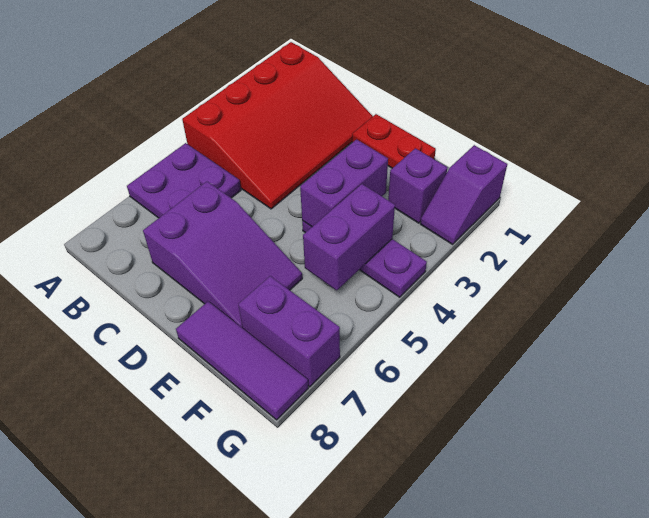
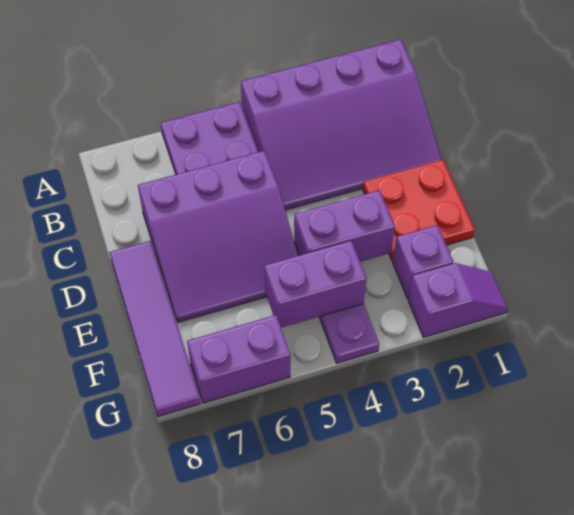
red 3x4 slope [182,42,373,209] -> purple 3x4 slope [241,39,441,210]
purple 2x3 slope [143,182,302,327] -> purple 3x3 slope [138,151,298,322]
red 1x2 plate [352,114,436,168] -> red 2x2 plate [363,160,475,261]
purple 1x3 tile [176,301,308,420] -> purple 1x4 tile [109,241,201,417]
purple 1x2 brick [238,276,340,387] -> purple 1x2 brick turned to [187,315,291,403]
purple 1x2 slope [420,145,507,244] -> purple 1x2 slope turned to [408,263,508,337]

